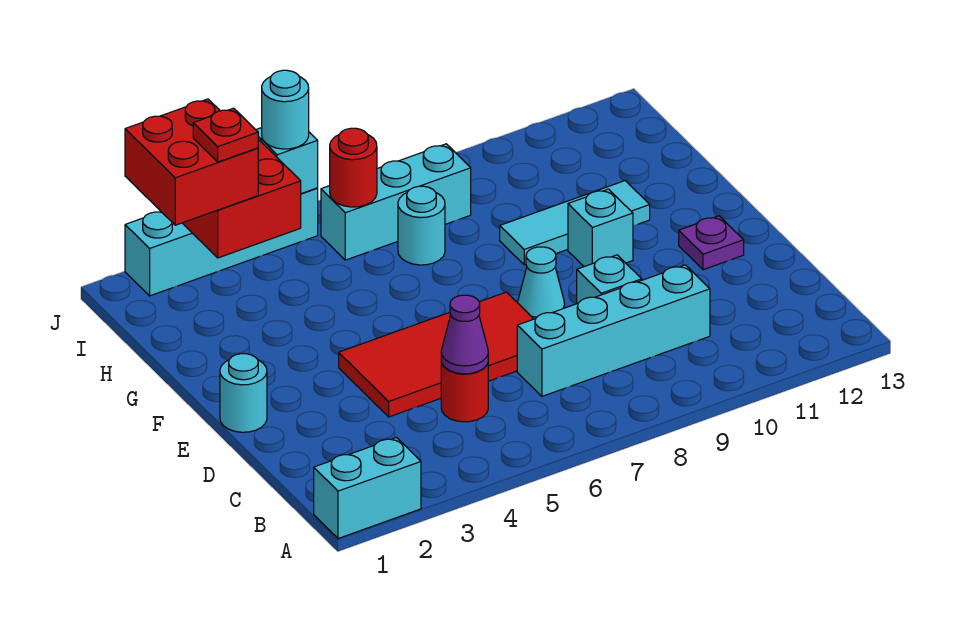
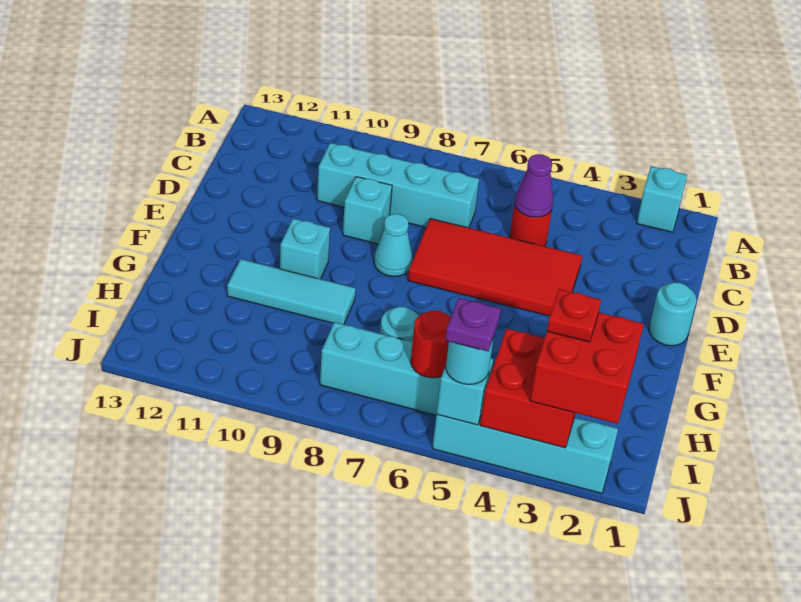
cyan 1x2 brick [314,438,421,539] -> cyan 1x1 brick [637,166,687,232]
purple 1x1 plate [679,216,744,270] -> purple 1x1 plate moved to [445,298,501,351]

